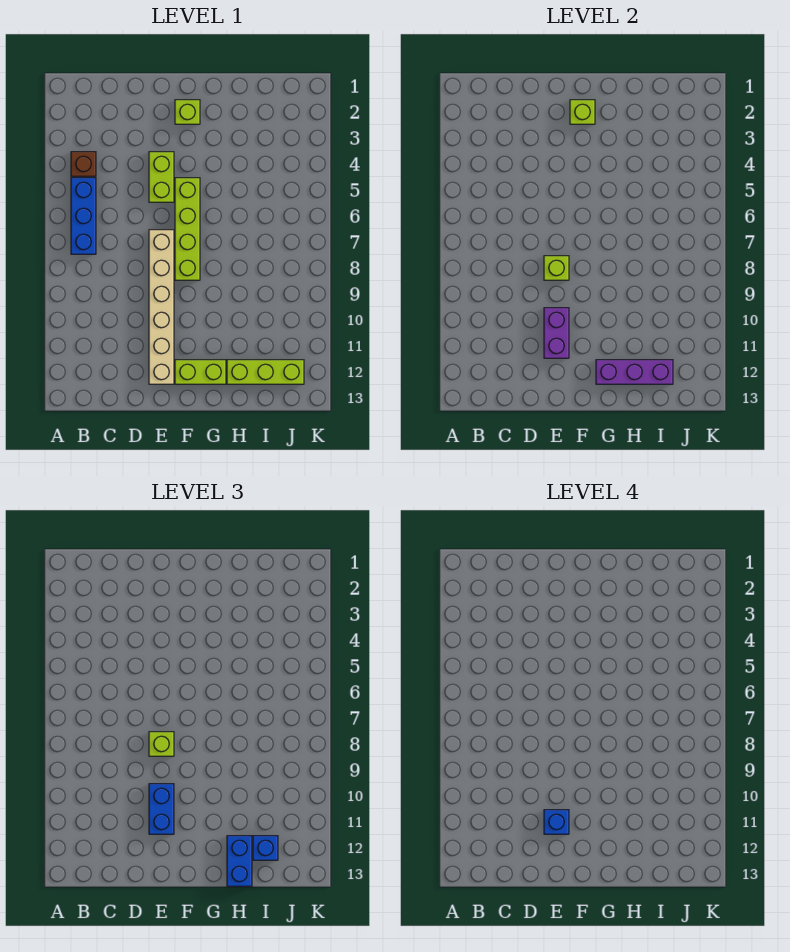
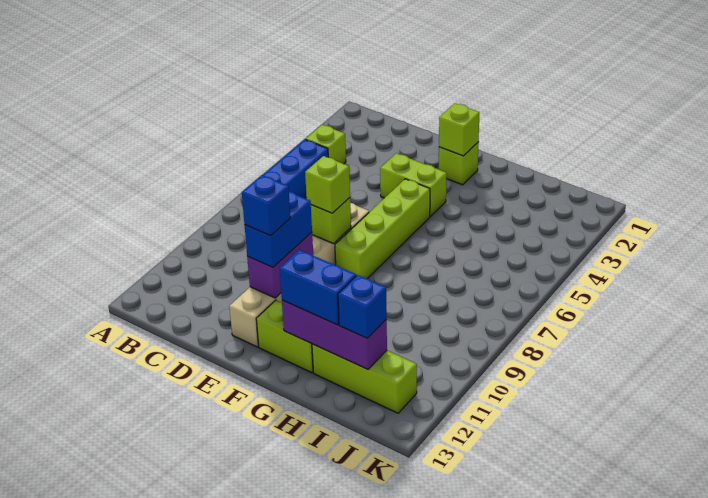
brown 1x1 brick [71,152,96,176] -> lime 1x1 brick [306,125,346,164]
lime 1x2 brick [149,152,174,202] -> lime 1x2 brick turned to [380,153,447,217]
blue 1x2 brick [227,836,252,886] -> blue 1x2 brick turned to [279,250,356,325]

